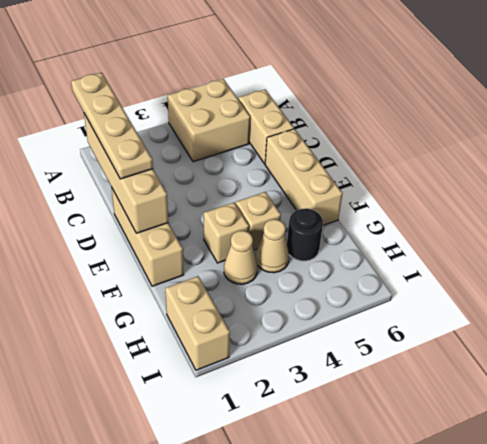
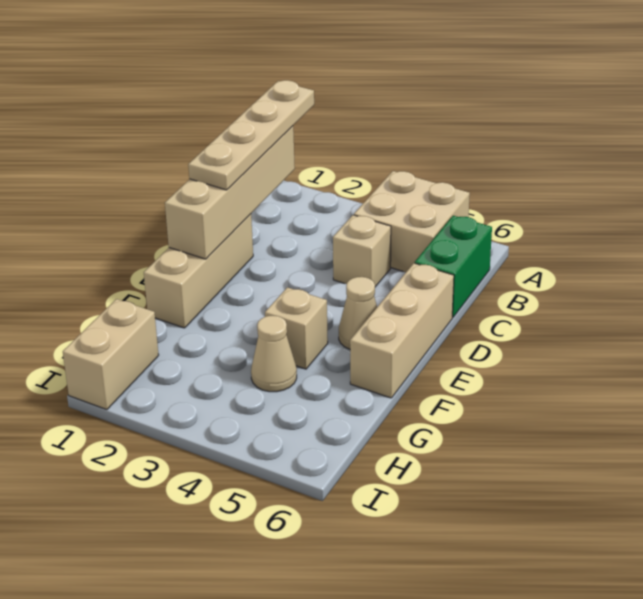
tan 1x2 brick [238,90,294,164] -> green 1x2 brick [415,216,492,317]
tan 1x1 brick [204,203,249,263] -> tan 1x1 brick moved to [333,215,391,287]
tan 1x1 cone [224,231,258,284] -> tan 1x1 cone moved to [339,277,377,349]
black 1x1 round brick [287,208,323,261] -> none

